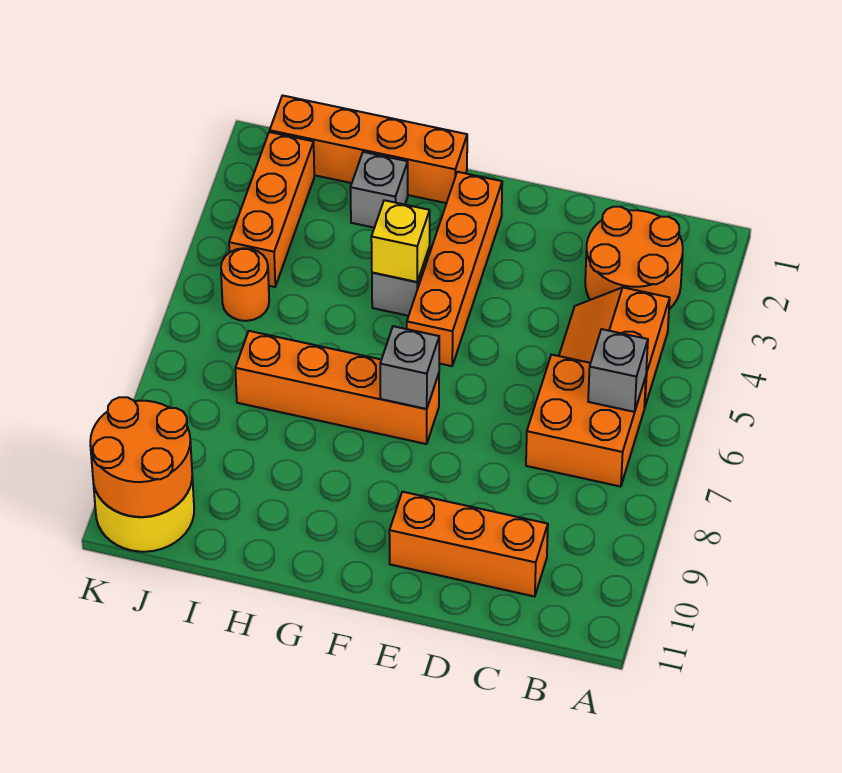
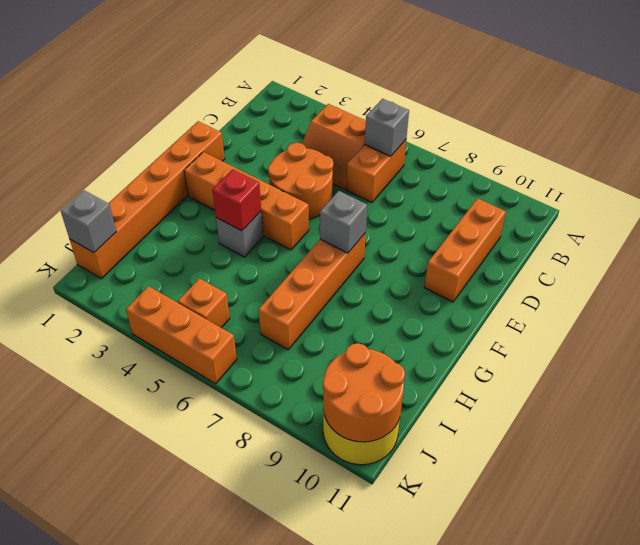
orange 2x2 round brick [585,207,683,309] -> orange 2x2 round brick moved to [268,143,334,219]
orange 2x2 brick [526,355,646,487] -> orange 1x2 brick [347,140,406,202]
orange 1x4 brick [270,96,467,203] -> orange 1x6 brick [70,121,225,279]
yellow 1x1 brick [371,200,430,282] -> red 1x1 brick [213,169,261,231]
grey 1x1 brick [350,152,408,228] -> grey 1x1 brick moved to [61,190,116,253]
orange 1x3 brick [229,132,314,287] -> orange 1x3 brick moved to [126,286,237,384]
orange 1x1 round brick [221,248,269,321] -> orange 1x1 brick [178,278,230,328]

